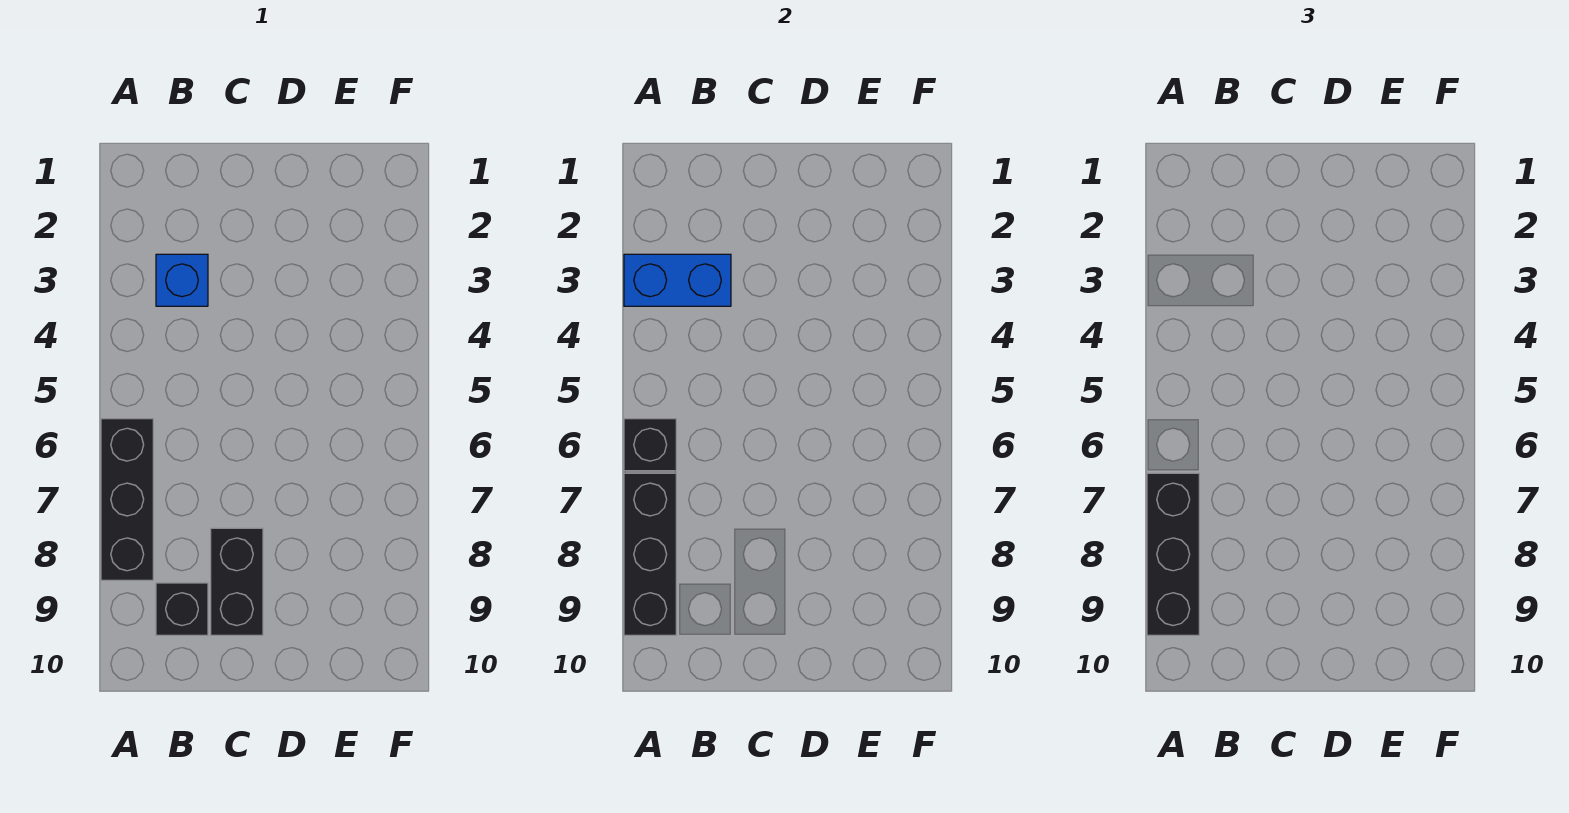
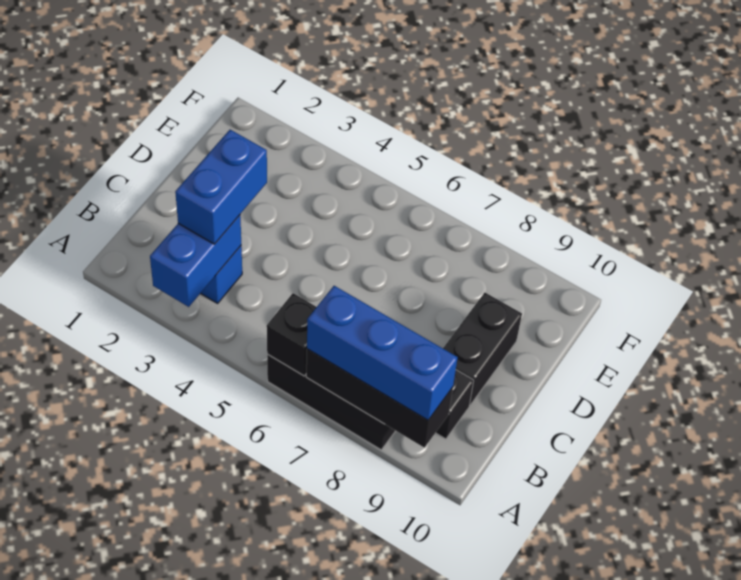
black 1x3 brick [1147,473,1199,635] -> blue 1x3 brick [307,286,458,420]
none -> blue 1x2 brick [175,130,267,244]
black 1x2 brick [211,528,263,635] -> black 1x2 brick turned to [443,293,522,405]

